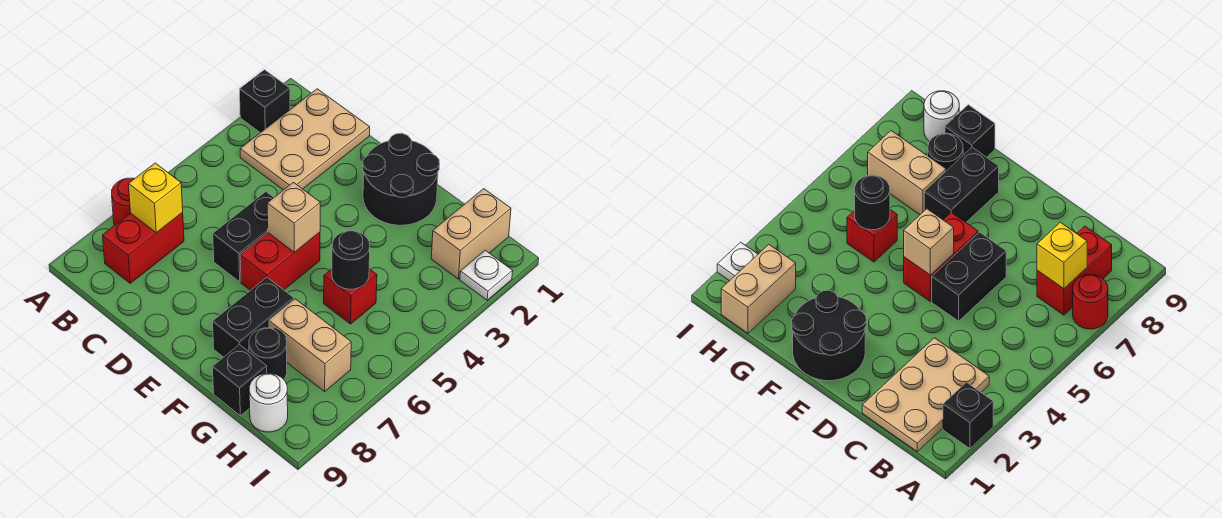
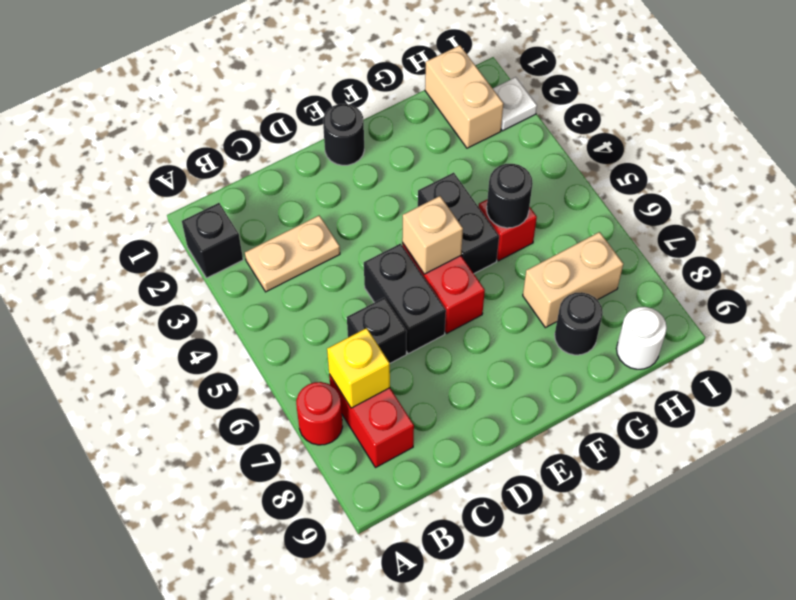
tan 2x3 plate [240,89,370,190] -> tan 1x2 plate [245,216,340,292]
black 2x2 round brick [363,133,440,225] -> black 1x1 round brick [323,104,364,165]
black 1x2 brick [213,277,294,357] -> black 1x2 brick moved to [418,173,499,274]
black 1x1 brick [212,344,267,416] -> black 1x1 brick moved to [347,298,407,363]

